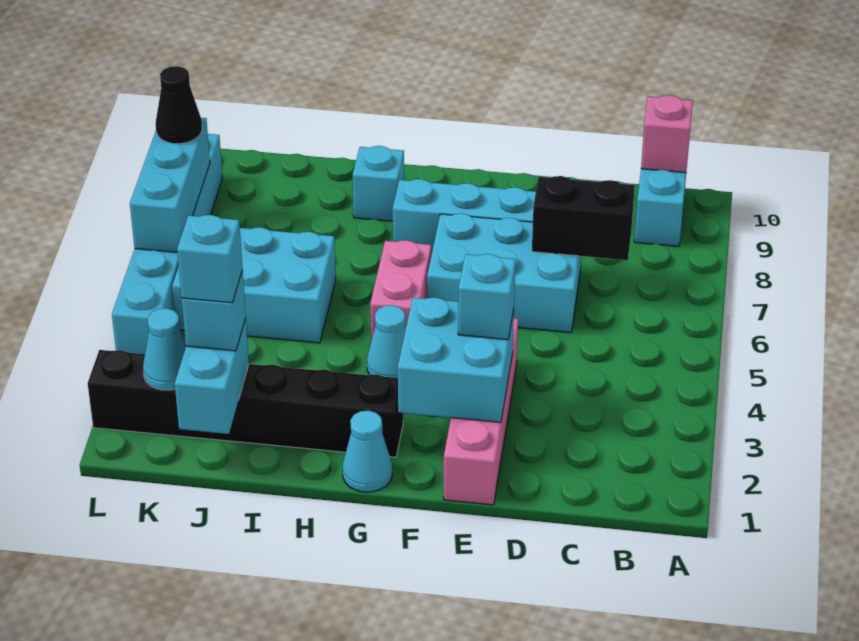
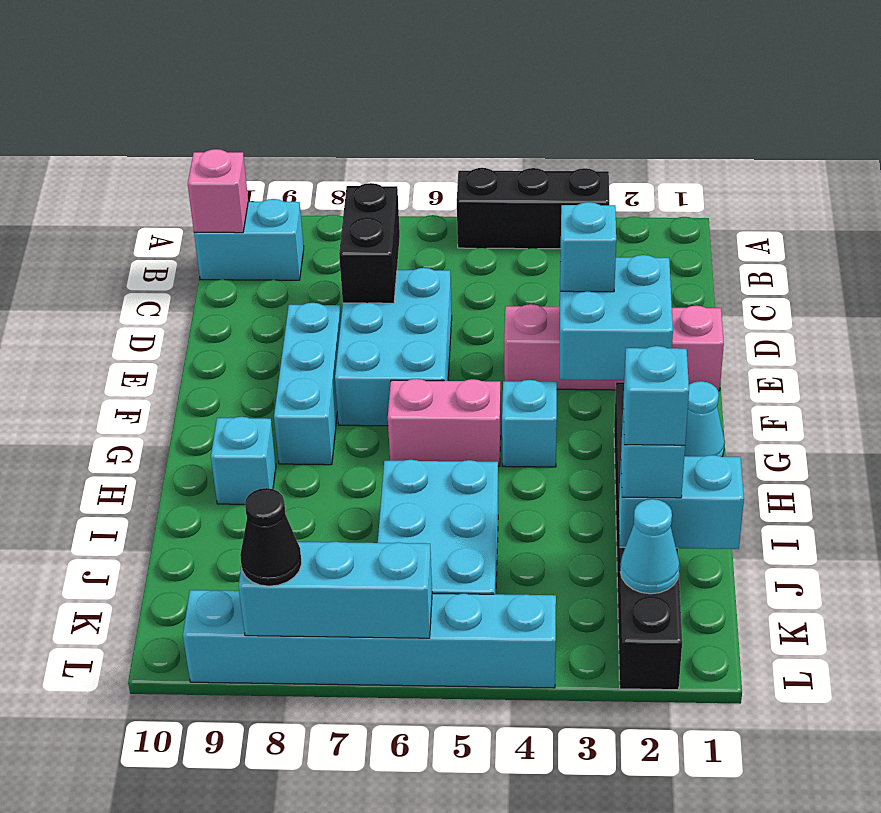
none -> black 1x3 brick [457,168,609,249]
cyan 1x1 cone [367,305,406,378] -> cyan 1x1 brick [502,380,557,467]

